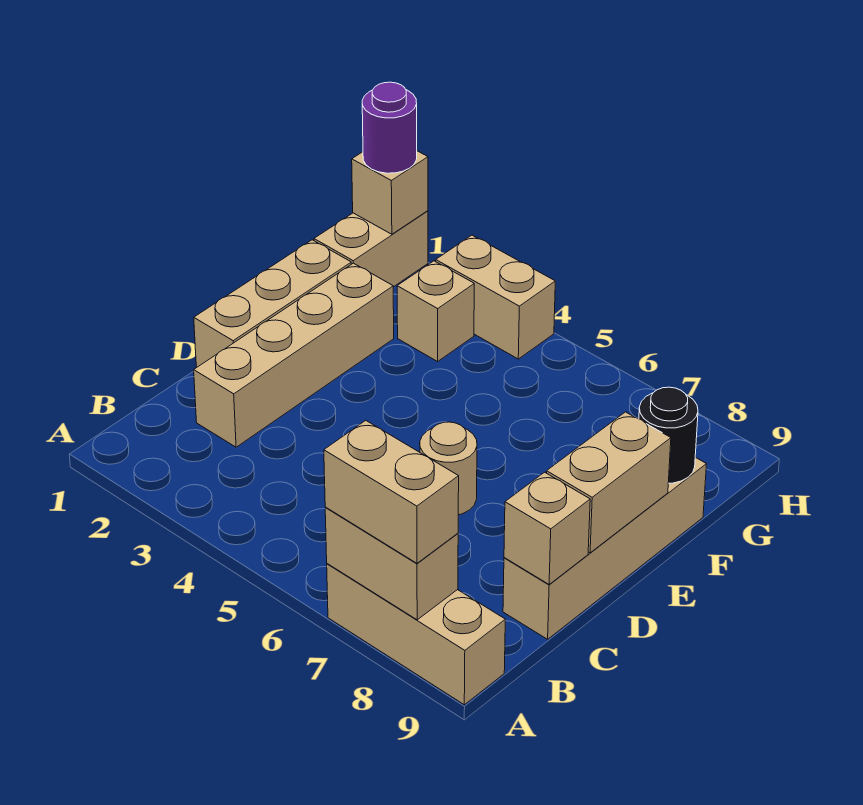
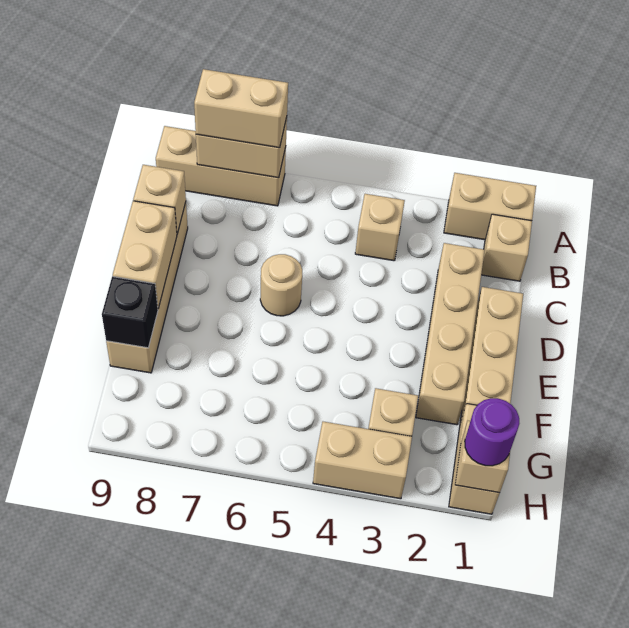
none -> tan 1x2 brick [444,173,536,240]
none -> tan 1x1 brick [481,214,532,281]
none -> tan 1x1 brick [355,194,405,261]
black 1x1 round brick [639,387,698,483] -> black 1x1 brick [102,276,158,348]

